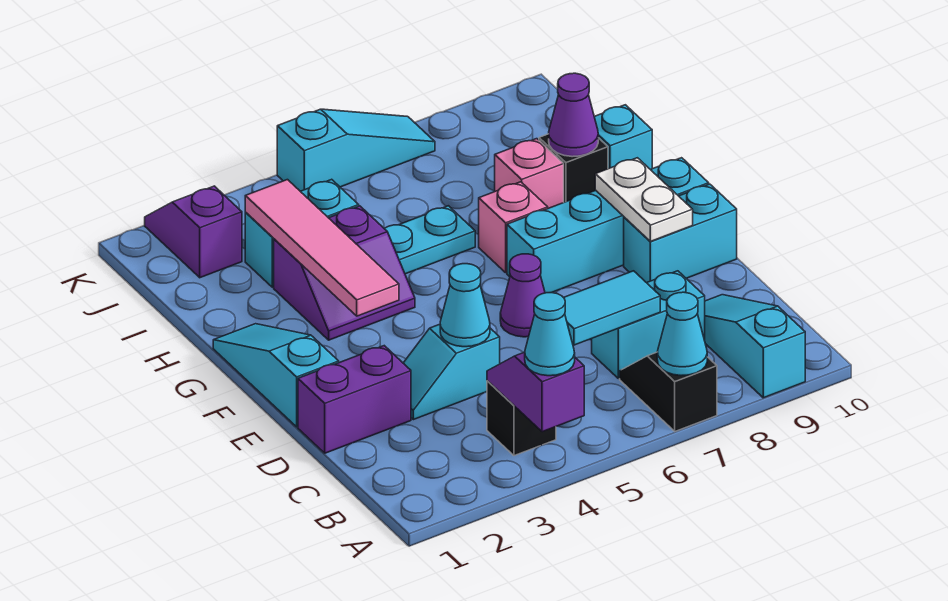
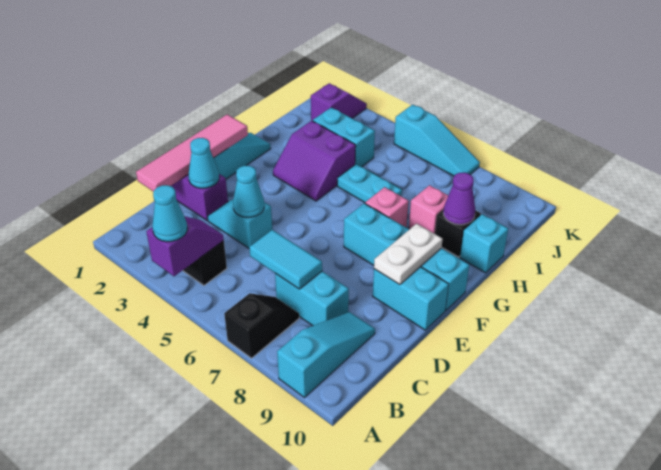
cyan 1x1 cone [657,292,707,375] -> cyan 1x1 cone moved to [189,138,219,188]
purple 1x1 cone [500,254,545,337] -> none
pink 1x4 tile [245,180,399,316] -> pink 1x4 tile moved to [136,114,248,192]

